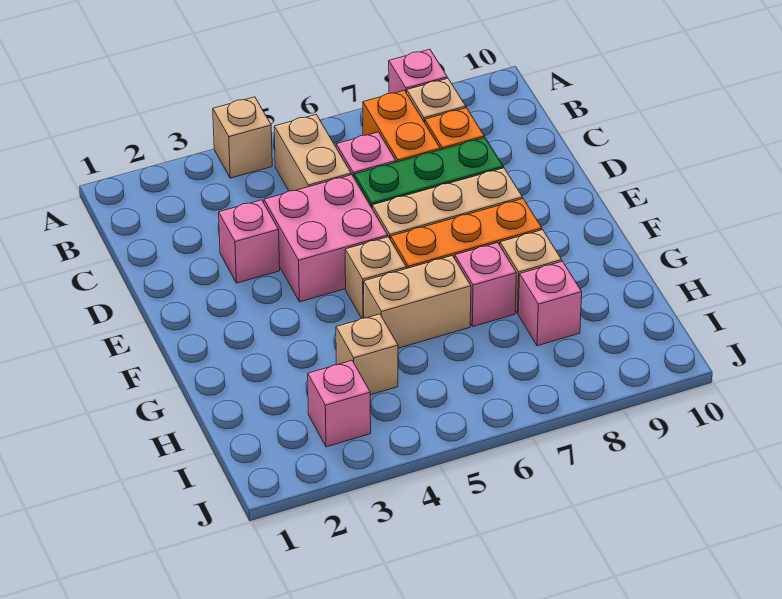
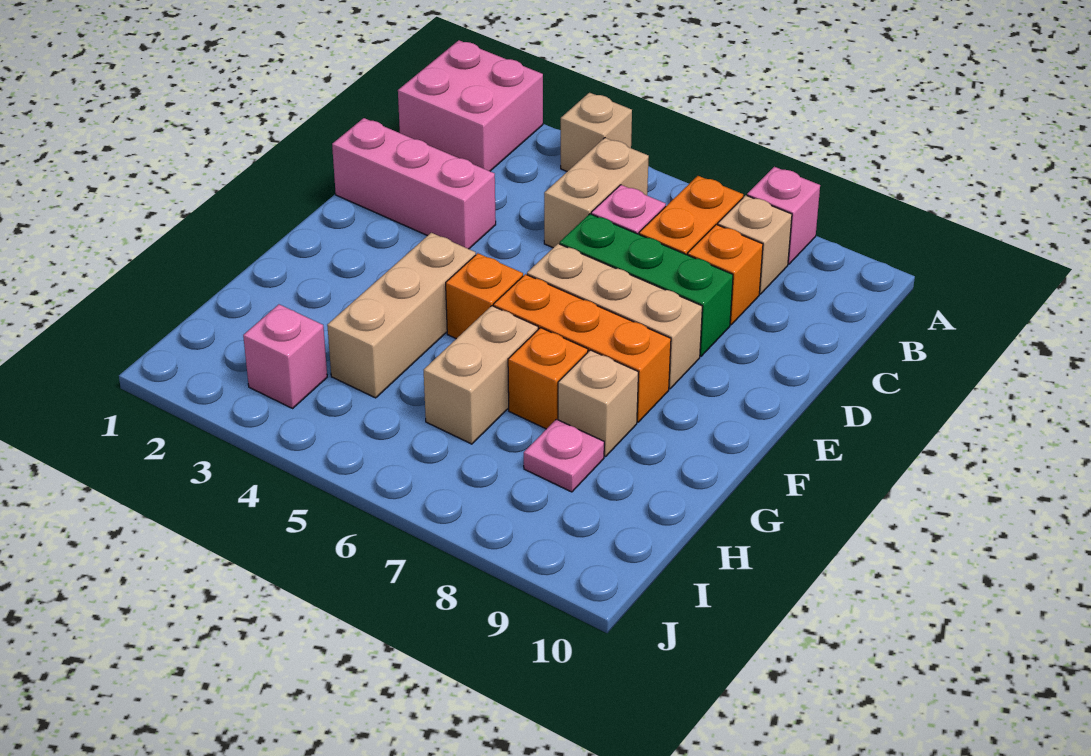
pink 1x1 brick [219,200,280,283] -> pink 1x3 brick [332,118,496,249]
pink 2x2 brick [264,175,388,302] -> pink 2x2 brick moved to [398,40,543,171]
tan 1x1 brick [345,237,406,318] -> orange 1x1 brick [446,253,523,339]
tan 1x2 brick [364,256,471,348] -> tan 1x2 brick turned to [424,306,538,444]
pink 1x1 brick [455,243,516,327] -> orange 1x1 brick [508,328,588,429]
tan 1x1 brick [336,314,398,395] -> tan 1x3 brick [327,233,476,398]
pink 1x1 brick [518,261,582,346] -> pink 1x1 plate [524,419,604,492]

